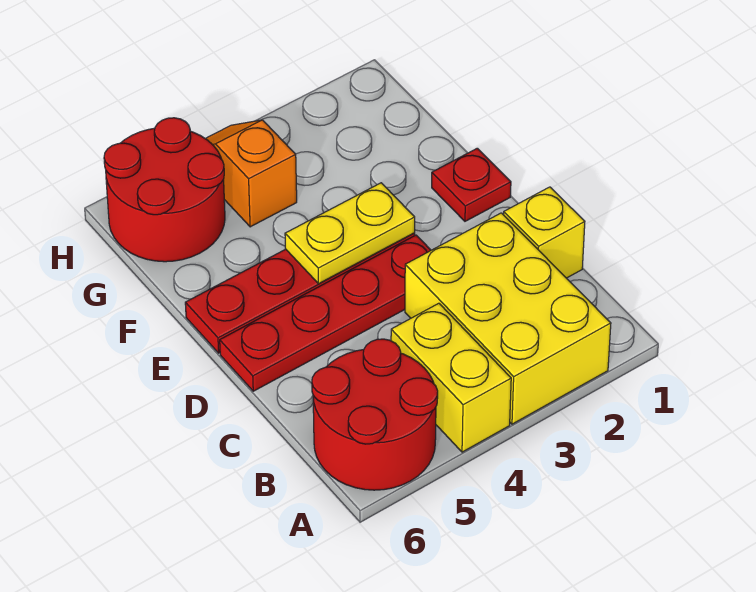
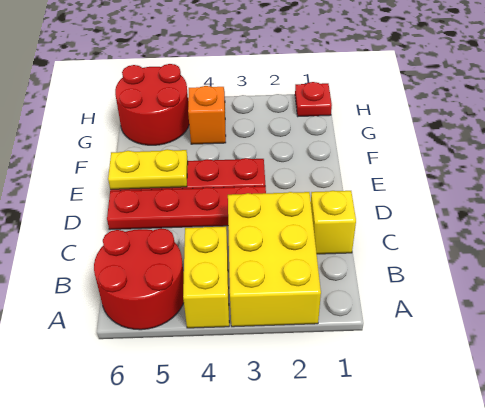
red 1x1 plate [432,148,511,221] -> red 1x1 plate moved to [295,82,332,116]
yellow 1x2 plate [285,183,415,284] -> yellow 1x2 plate moved to [108,149,188,190]

